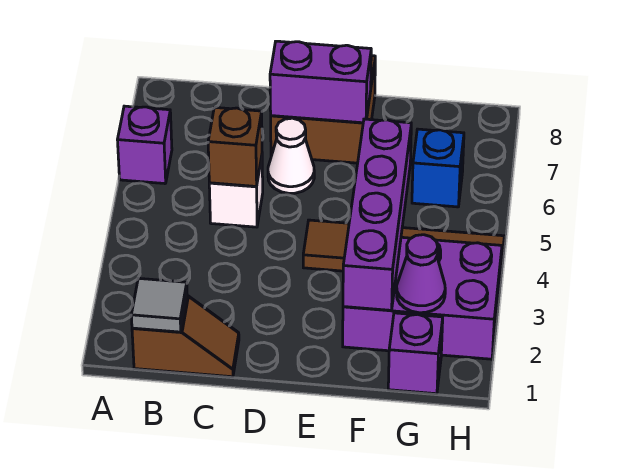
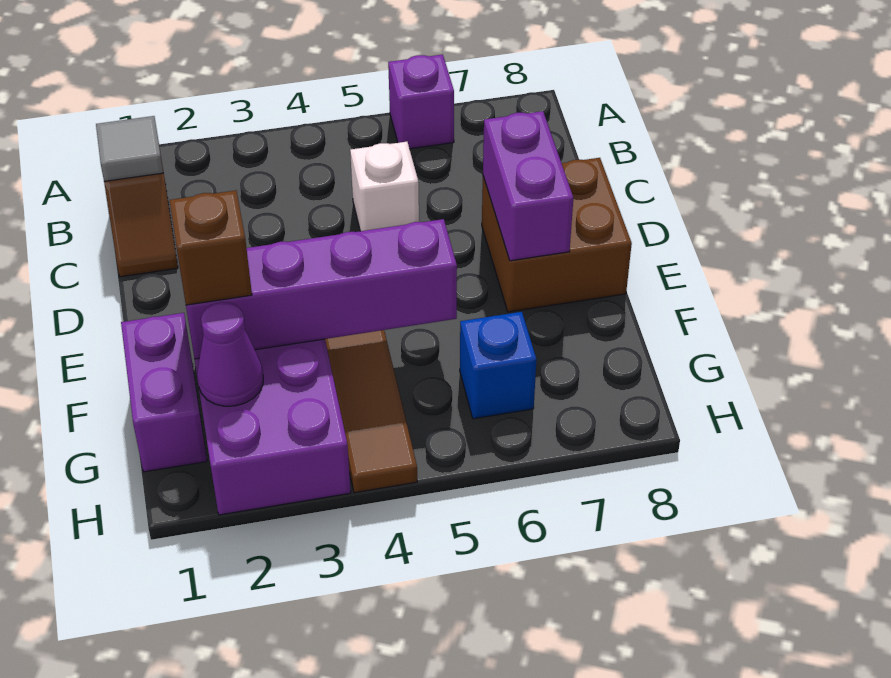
brown 1x1 brick [208,107,262,187] -> brown 1x1 brick moved to [169,190,252,305]
white 1x1 cone [268,118,314,193] -> none
purple 1x1 brick [388,313,443,394] -> purple 1x2 brick [121,313,207,472]

